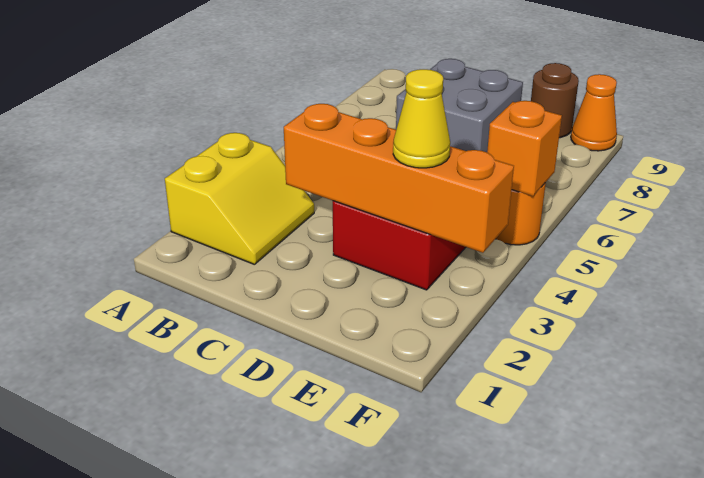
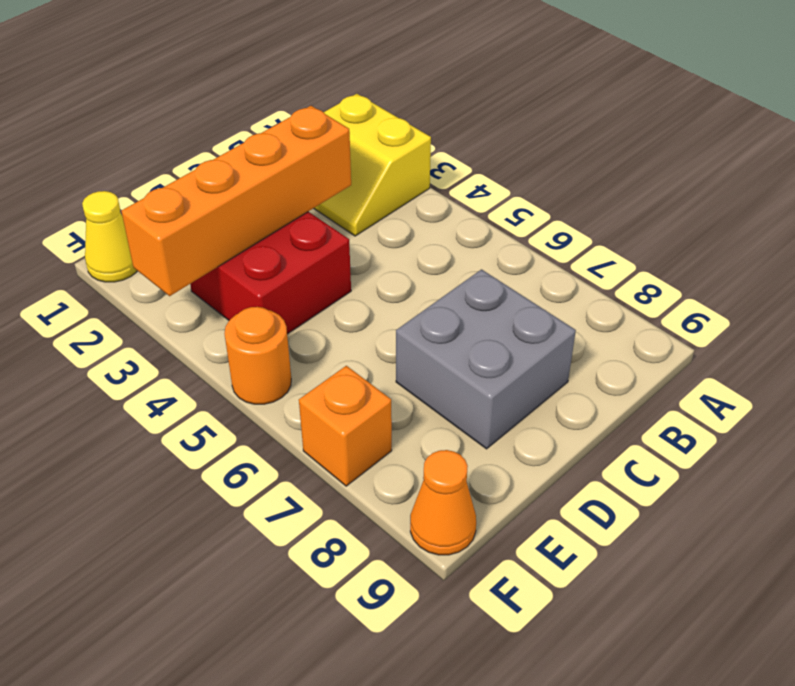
yellow 1x1 cone [393,69,450,168] -> yellow 1x1 cone moved to [82,191,137,282]
brown 1x1 round brick [531,63,579,138] -> none
orange 1x1 brick [487,101,562,196] -> orange 1x1 brick moved to [299,366,392,486]

